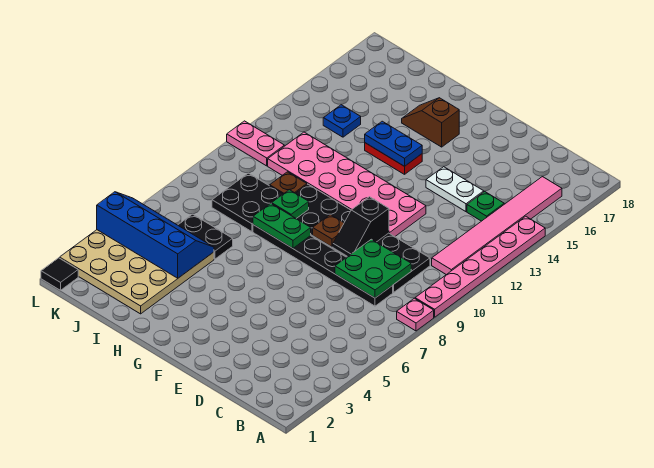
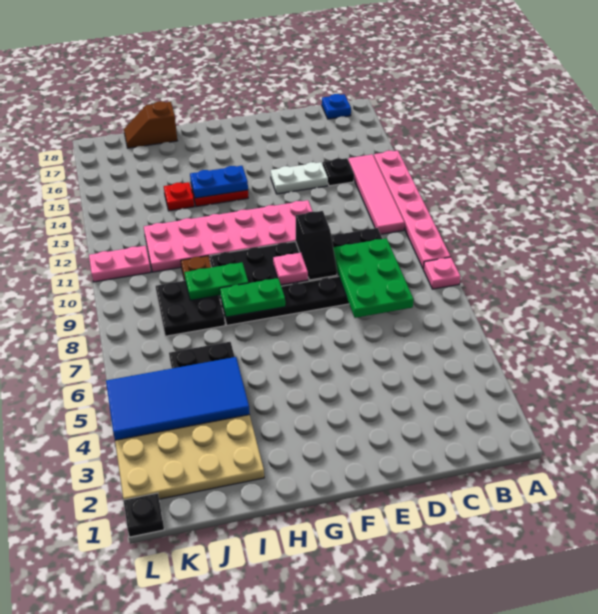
pink 1x6 tile [432,177,562,275] -> pink 1x4 tile [348,154,404,234]
green 2x2 plate [335,239,411,298] -> green 2x3 plate [333,238,414,318]
green 1x1 plate [467,192,504,221] -> black 1x1 plate [323,158,354,186]
brown 1x1 plate [313,215,344,247] -> pink 1x1 plate [273,253,308,285]
brown 1x2 slope [402,98,459,147] -> brown 1x2 slope moved to [124,101,177,148]
green 1x1 plate [271,190,309,218] -> green 1x2 plate [184,263,248,300]
blue 2x4 slope [97,192,214,278] -> blue 2x4 tile [106,357,250,440]
none -> red 1x1 plate [164,182,194,211]
blue 1x1 plate [323,105,361,137] -> blue 1x1 plate moved to [322,94,351,119]
black 1x1 tile [41,258,78,290] -> black 1x1 plate [124,493,164,537]

